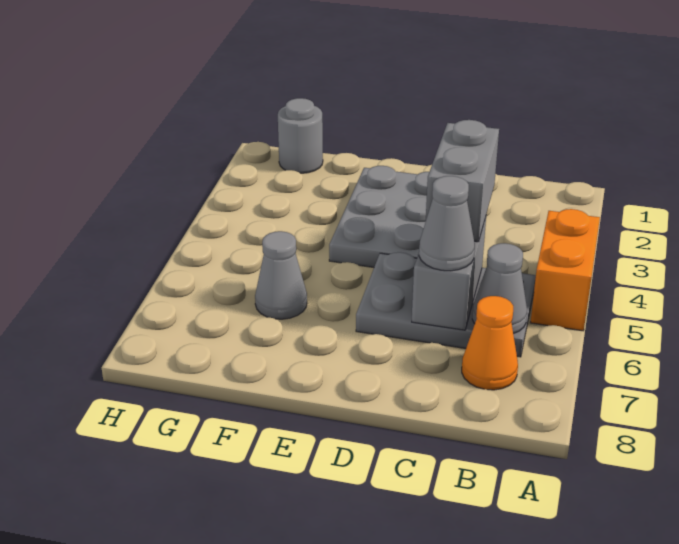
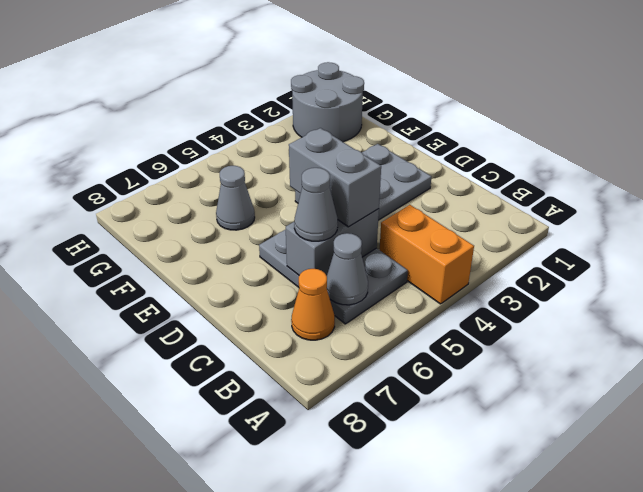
orange 1x2 brick [530,209,600,331] -> orange 1x2 brick turned to [380,205,474,304]
grey 1x2 brick [426,120,499,242] -> grey 1x2 brick turned to [289,128,381,227]
grey 1x1 round brick [278,98,323,173] -> grey 2x2 round brick [291,62,364,142]

